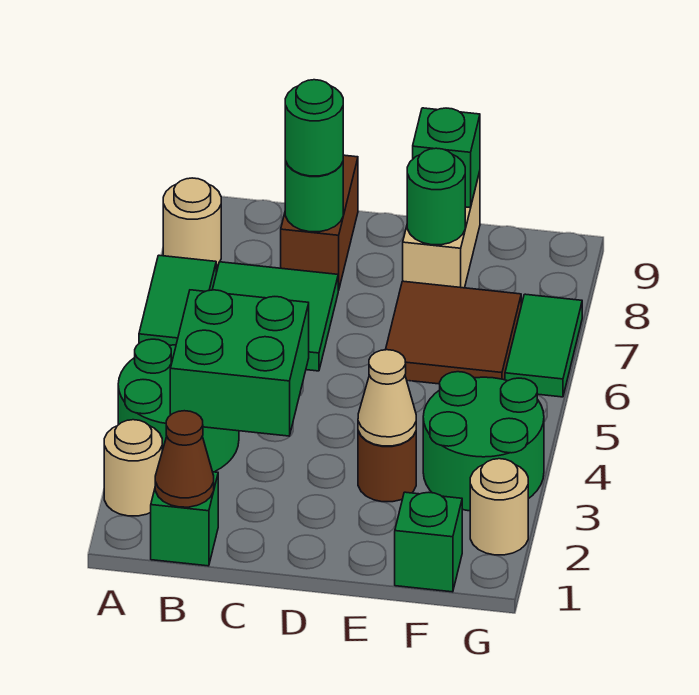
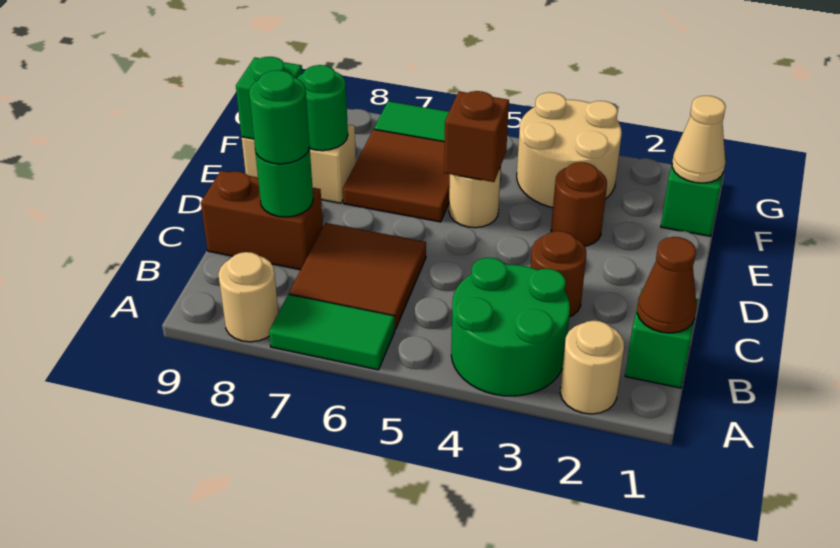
green 2x2 brick [170,290,309,436] -> none
green 2x2 tile [212,262,338,371] -> brown 2x2 tile [289,223,426,329]
none -> brown 1x1 round brick [531,231,586,317]
tan 1x1 cone [358,350,416,446] -> tan 1x1 cone moved to [672,96,726,183]
none -> brown 1x1 brick [444,91,509,182]
green 2x2 round brick [423,372,544,511] -> tan 2x2 round brick [517,92,622,208]
tan 1x1 round brick [470,459,528,555] -> tan 1x1 round brick moved to [449,167,501,228]

